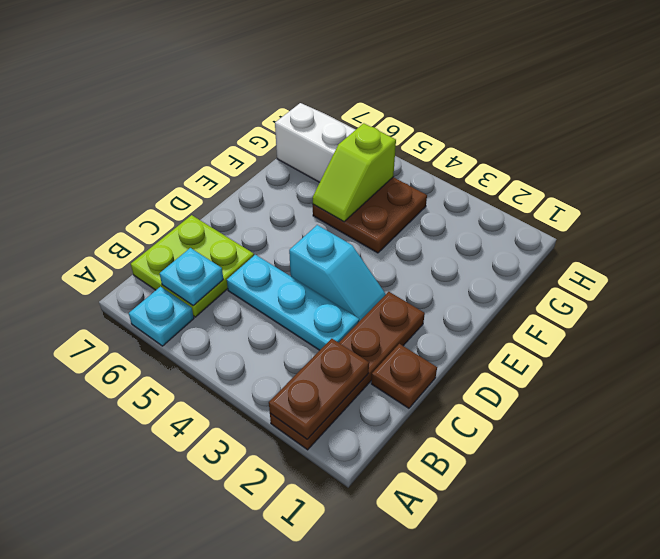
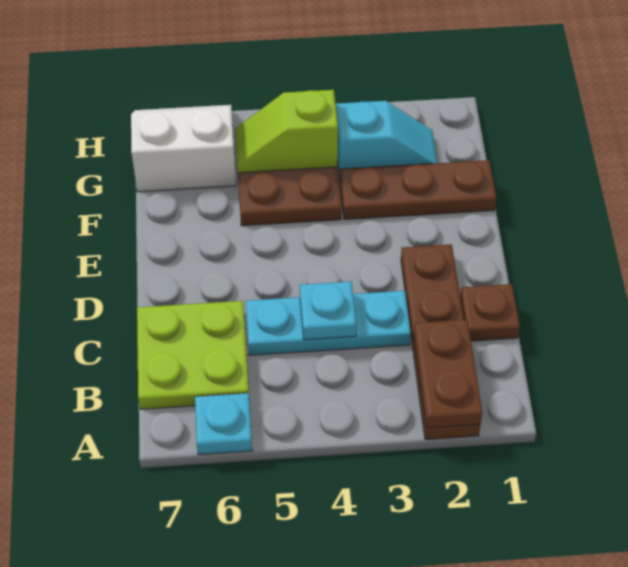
cyan 1x1 plate [160,248,223,306] -> cyan 1x1 plate moved to [300,282,356,340]
cyan 1x2 slope [289,225,386,321] -> cyan 1x2 slope moved to [336,101,437,179]
none -> brown 1x3 plate [340,160,496,220]
lime 1x2 slope [313,123,396,222] -> lime 1x2 slope turned to [235,90,338,173]

